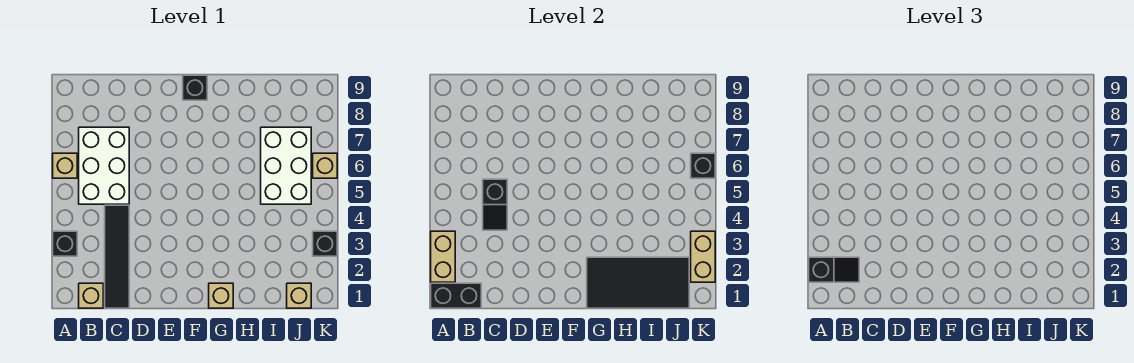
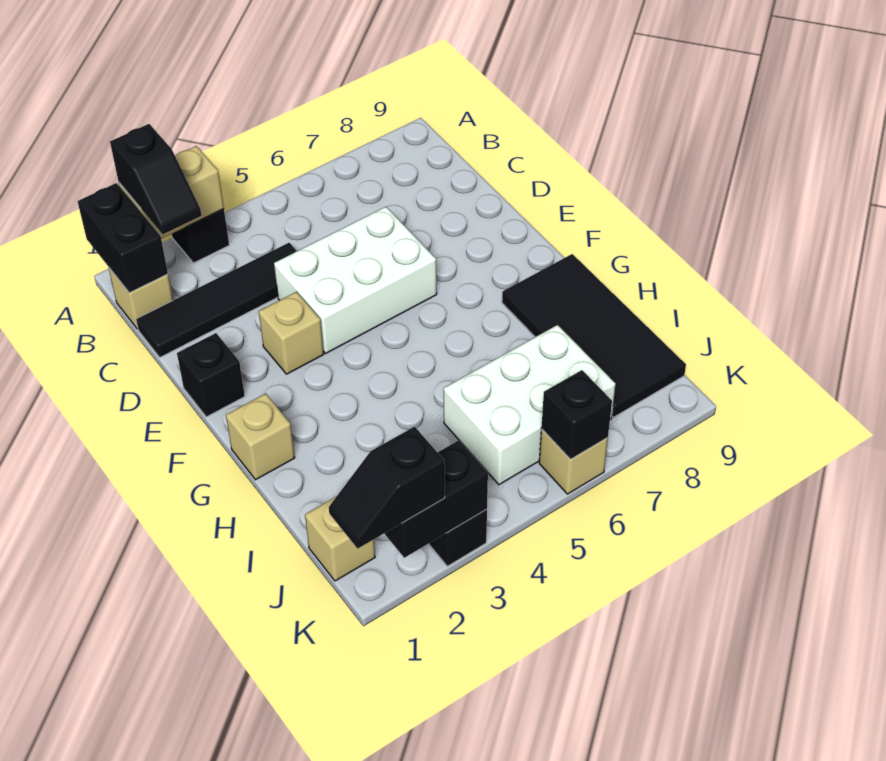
tan 1x1 brick [53,153,77,178] -> tan 1x1 brick moved to [259,292,324,374]
white 2x3 brick [79,127,129,204] -> white 2x3 brick moved to [274,207,437,353]
black 1x2 slope [483,179,507,230] -> black 1x2 slope moved to [329,427,445,548]
black 1x1 brick [183,75,207,100] -> black 1x1 brick moved to [177,333,245,417]
black 2x4 tile [587,257,689,308] -> black 2x4 tile moved to [502,254,686,417]
tan 1x2 brick [691,231,715,282] -> black 1x2 brick [384,440,488,558]

